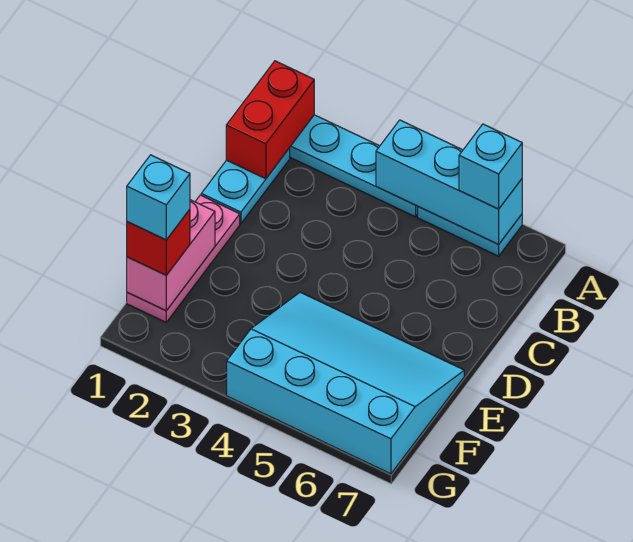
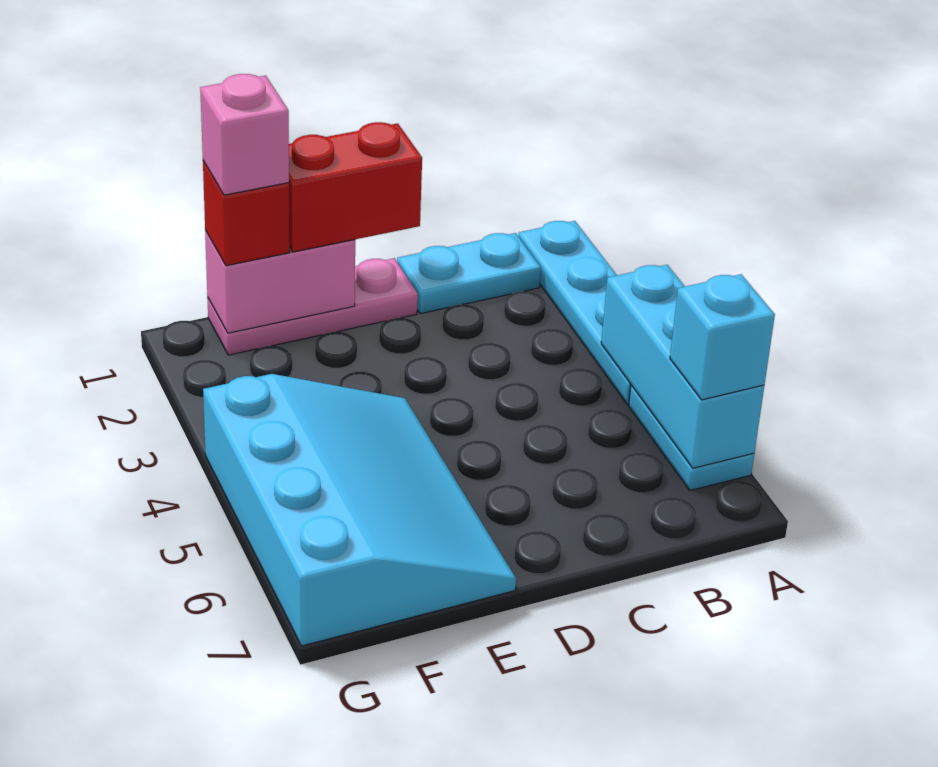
red 1x2 brick [226,61,314,179] -> red 1x2 brick moved to [289,122,422,252]
cyan 1x1 brick [127,155,190,240] -> pink 1x1 brick [200,74,289,195]

